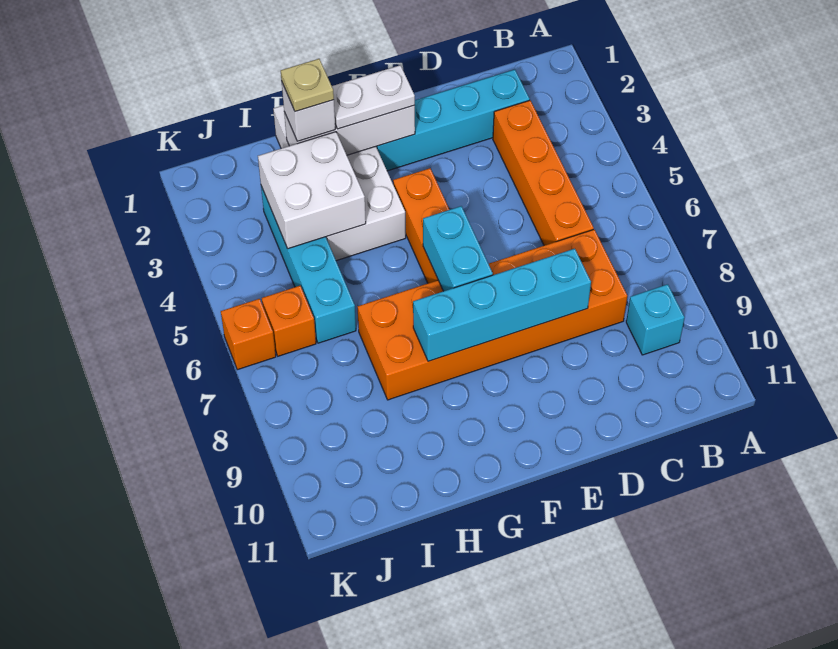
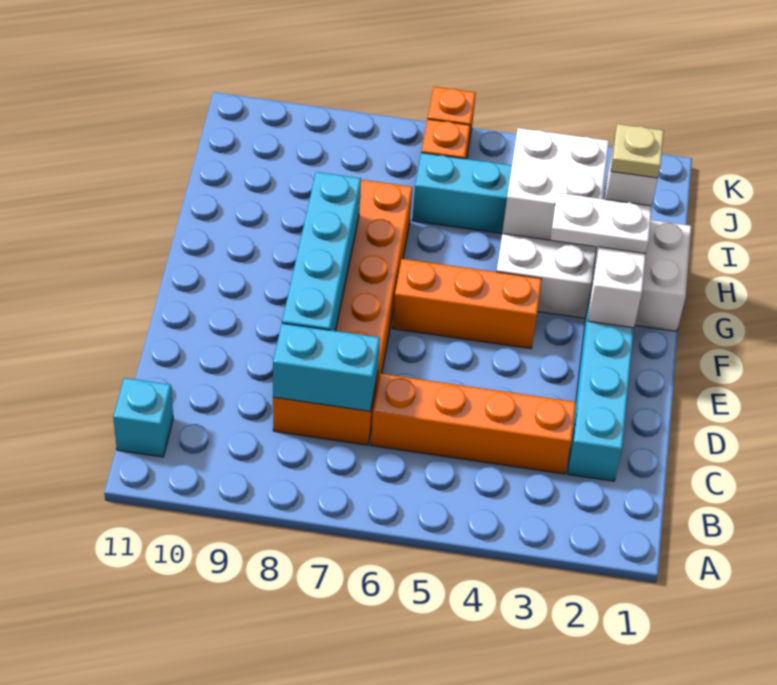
cyan 1x1 brick [626,284,685,355] -> cyan 1x1 brick moved to [113,378,173,457]
white 1x2 plate [332,65,415,129] -> white 1x2 plate turned to [550,193,652,254]
cyan 1x2 brick [423,206,493,291] -> cyan 1x2 brick moved to [273,323,380,411]

